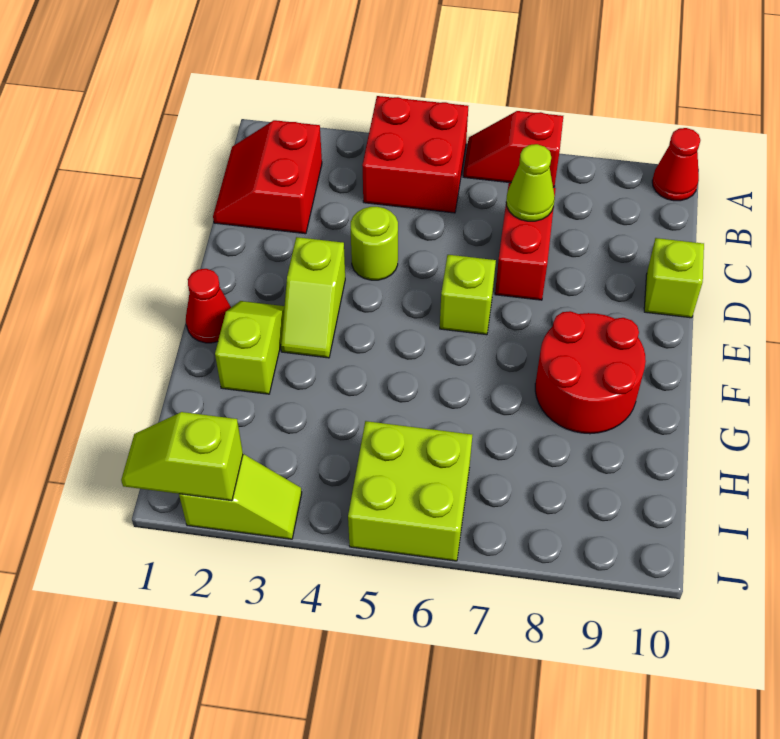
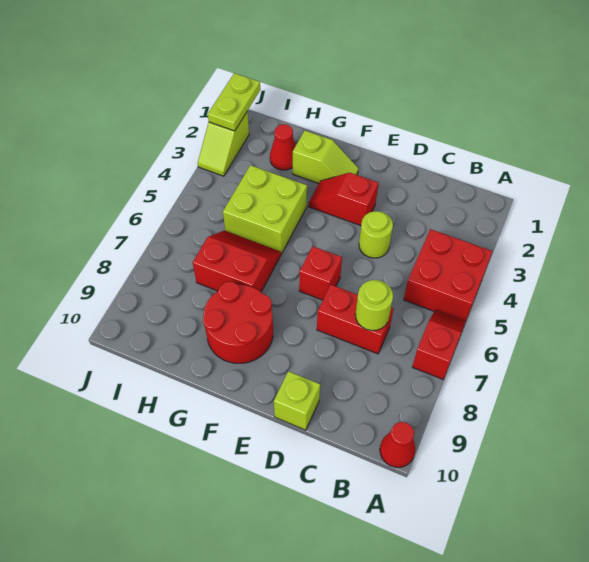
red 2x2 slope [213,120,322,234] -> red 2x2 slope moved to [193,230,281,292]
lime 1x1 cone [506,144,555,221] -> lime 1x1 round brick [355,280,393,331]
lime 1x2 slope [281,237,345,358] -> red 1x2 slope [308,173,378,226]
lime 1x1 brick [440,255,496,335] -> red 1x1 brick [299,246,342,300]
red 1x1 cone [186,269,231,343] -> red 1x1 cone moved to [270,124,296,170]
lime 2x2 brick [348,421,472,561] -> lime 2x2 brick moved to [223,165,307,254]
lime 1x2 slope [121,412,243,501] -> lime 1x2 plate [208,73,260,131]

